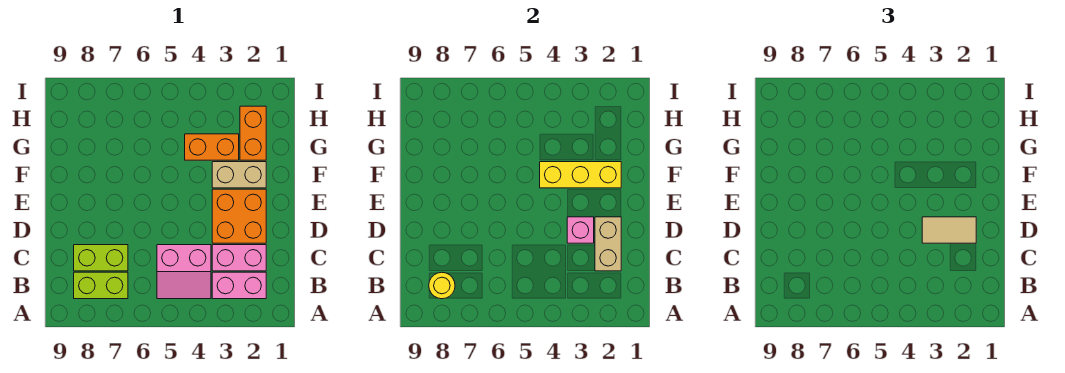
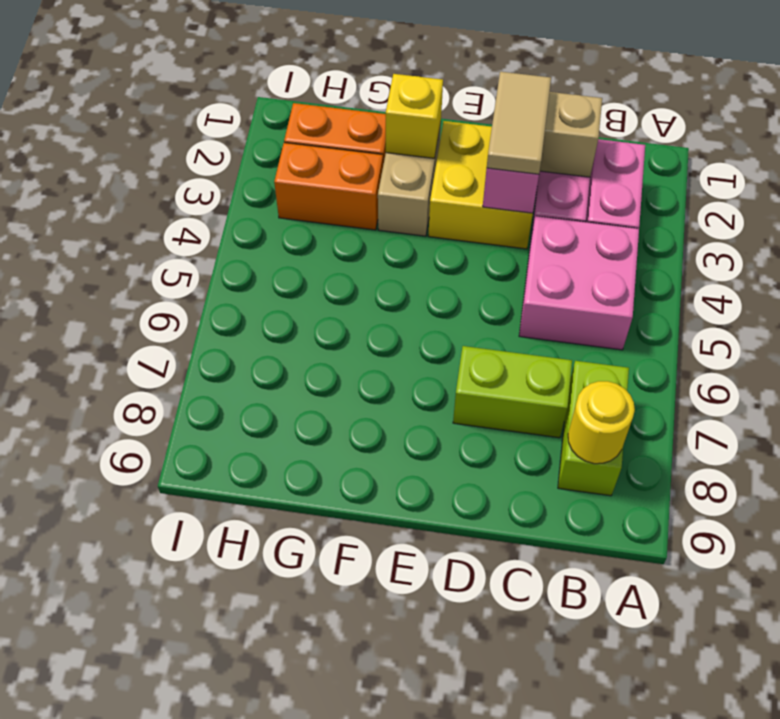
pink 2x2 slope [157,245,211,299] -> pink 2x2 brick [519,216,639,350]
lime 1x2 brick [74,245,128,271] -> lime 1x2 brick turned to [453,346,572,438]
orange 2x2 brick [212,189,266,243] -> yellow 2x2 brick [428,121,533,249]
yellow 1x3 brick [540,162,621,188] -> yellow 1x1 brick [386,74,443,158]
orange 1x2 brick [185,134,239,160] -> orange 1x2 brick turned to [274,143,383,230]

